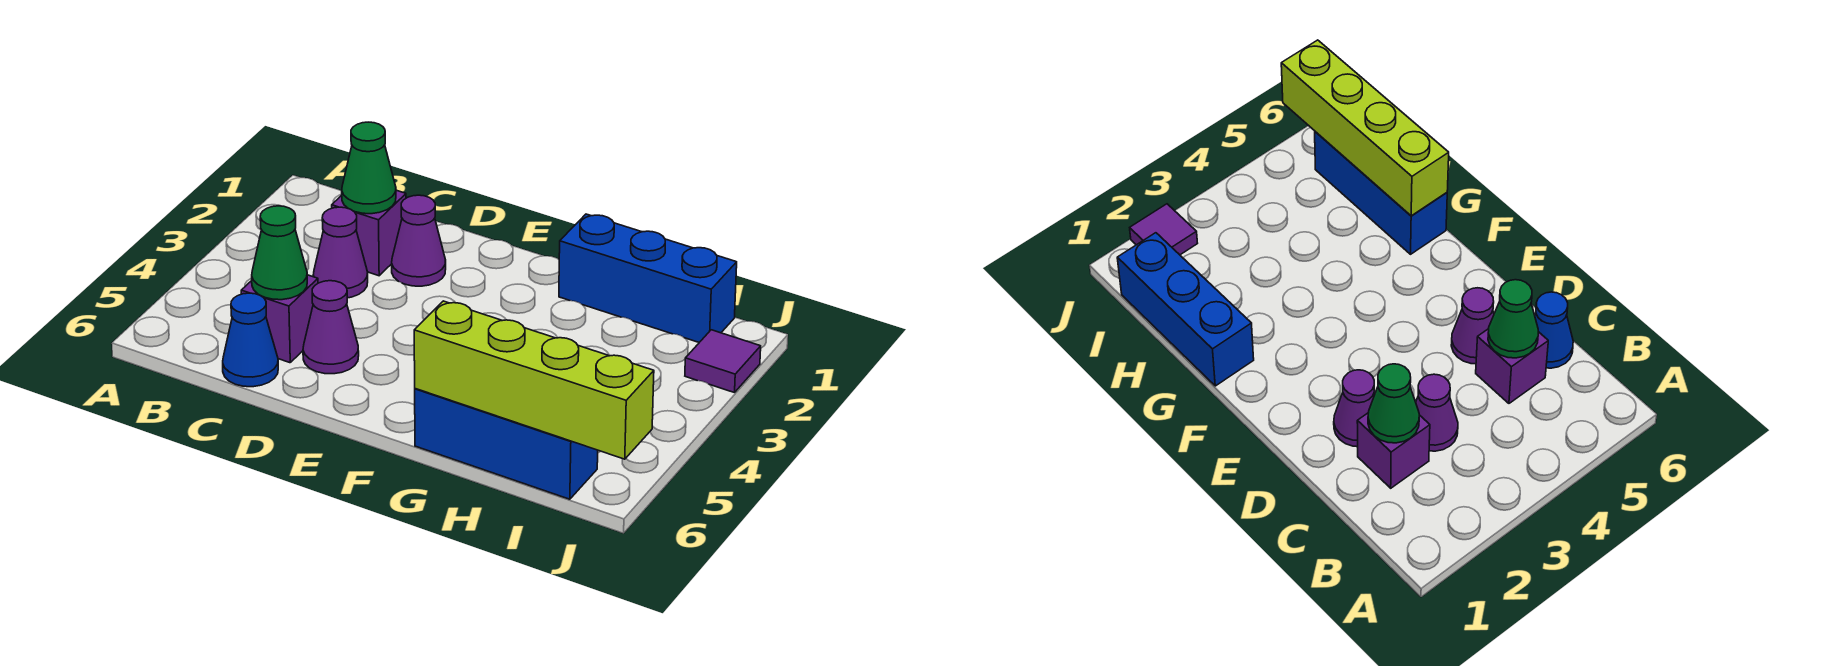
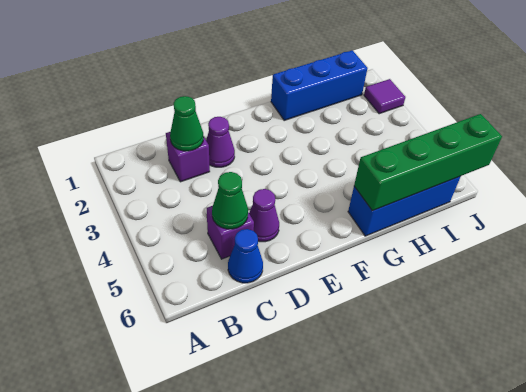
purple 1x1 cone [313,207,368,298] -> none
lime 1x4 brick [414,301,654,459] -> green 1x4 brick [354,114,502,211]

